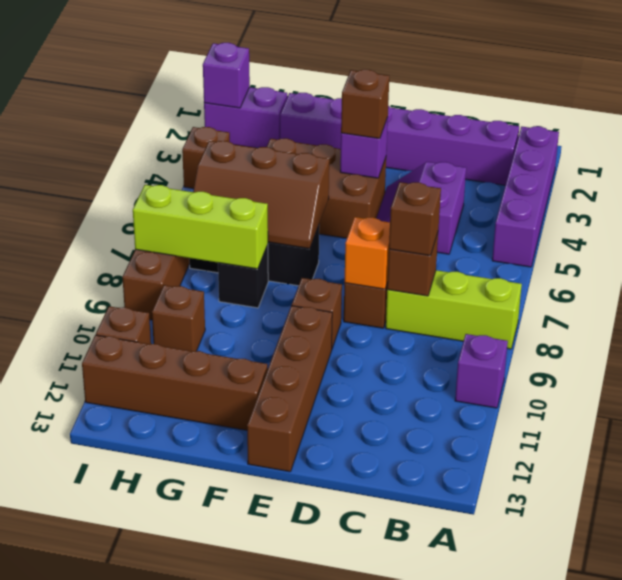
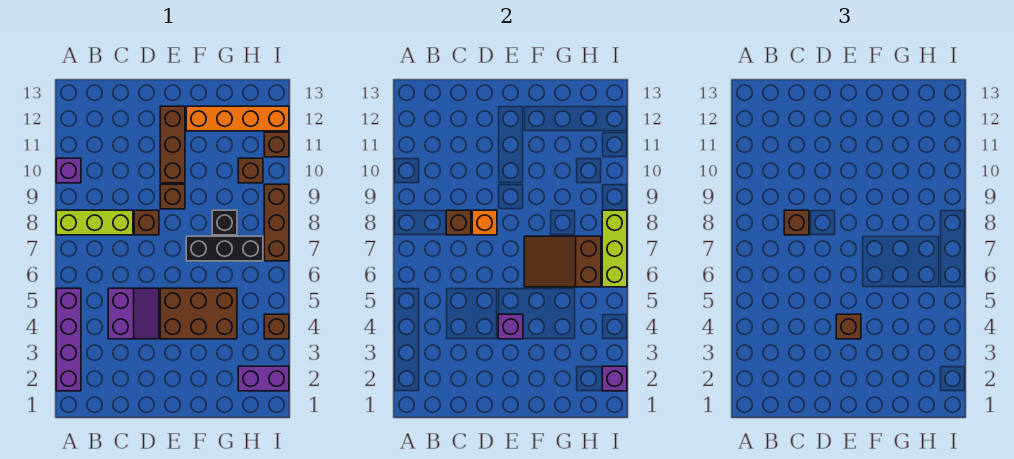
purple 1x6 brick [280,93,519,185] -> none
brown 1x4 brick [247,305,332,472] -> brown 1x3 brick [160,106,185,183]
brown 2x3 slope [193,141,329,249] -> brown 2x3 slope turned to [524,236,601,287]
brown 1x4 brick [82,335,268,430] -> orange 1x4 brick [186,106,289,131]
lime 1x3 brick [133,185,268,269] -> lime 1x3 brick turned to [602,210,627,287]

